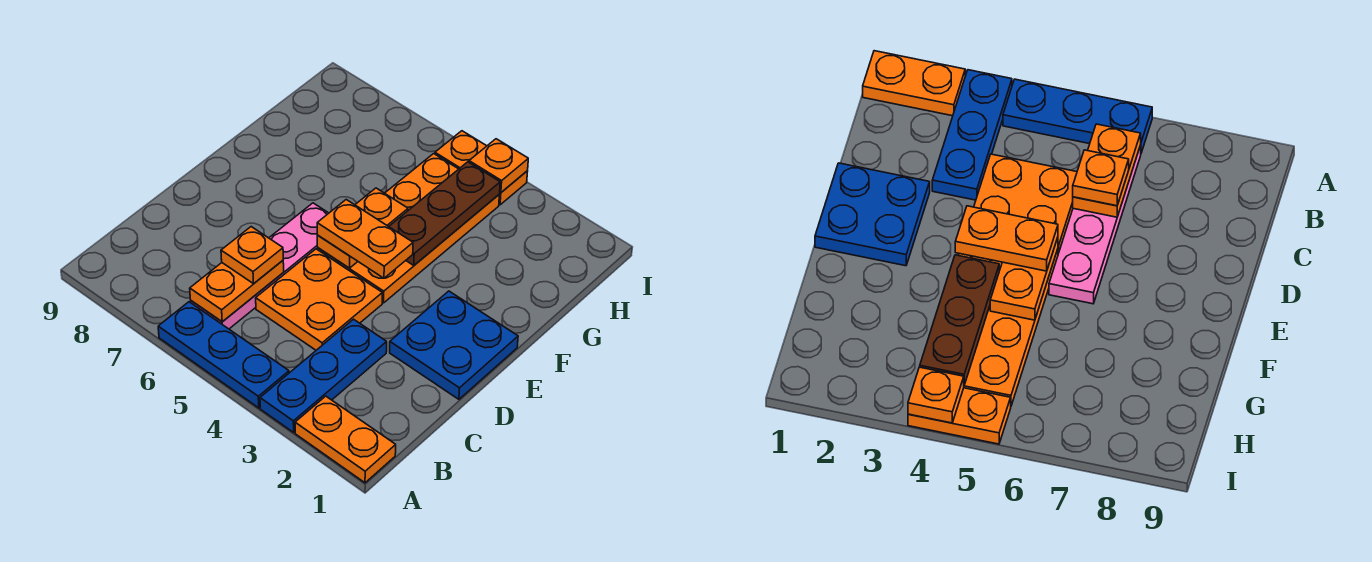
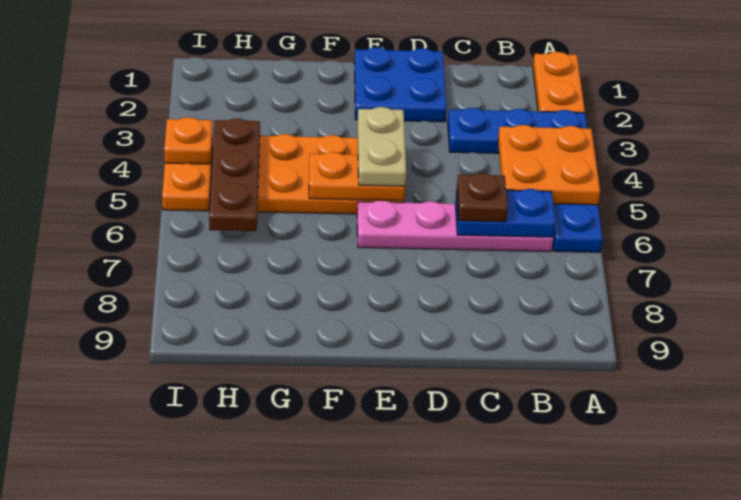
orange 1x2 plate [190,260,284,322] -> blue 1x2 plate [455,189,556,237]
orange 2x2 plate [256,249,382,350] -> orange 2x2 plate moved to [498,125,600,205]
orange 1x1 plate [221,227,283,284] -> brown 1x1 plate [457,173,508,222]
orange 1x2 plate [317,200,413,278] -> tan 1x2 plate [357,107,406,186]
brown 1x3 plate [389,162,500,265] -> brown 1x3 plate turned to [209,119,260,231]

